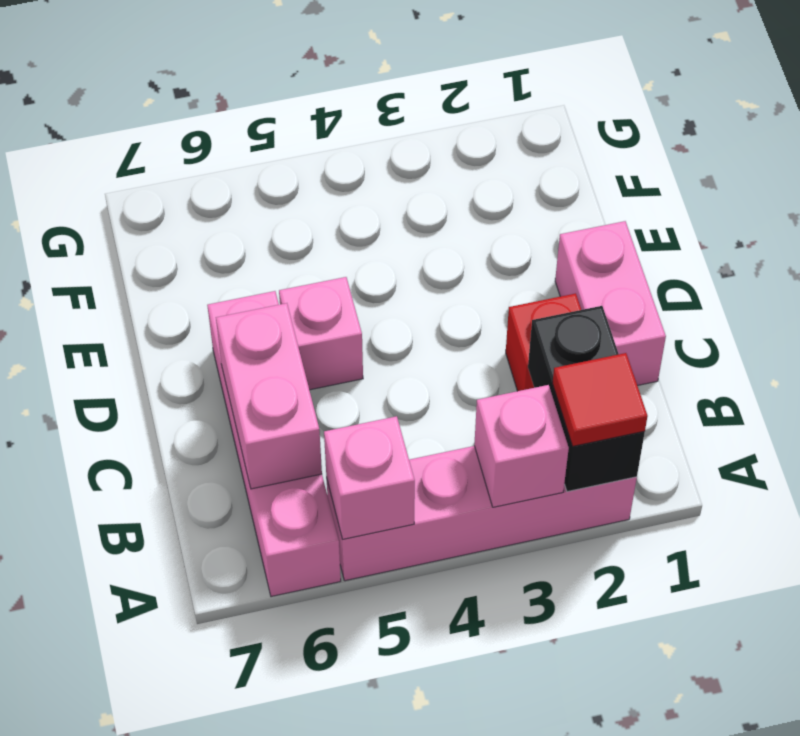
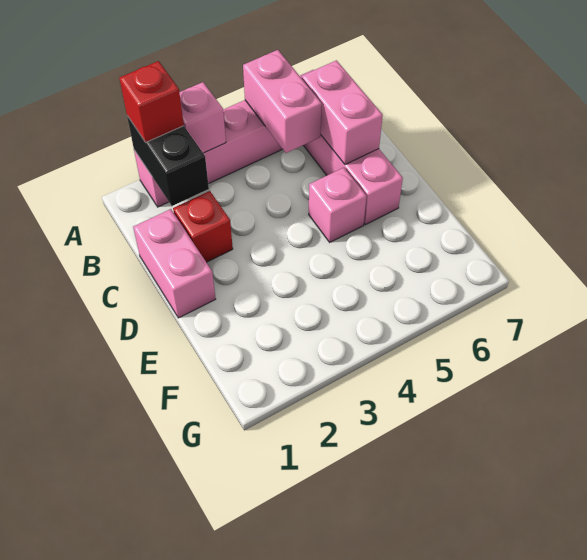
red 1x1 tile [552,353,648,446] -> red 1x1 brick [119,61,184,142]
pink 1x1 brick [324,416,415,540] -> pink 1x2 brick [243,50,322,153]

